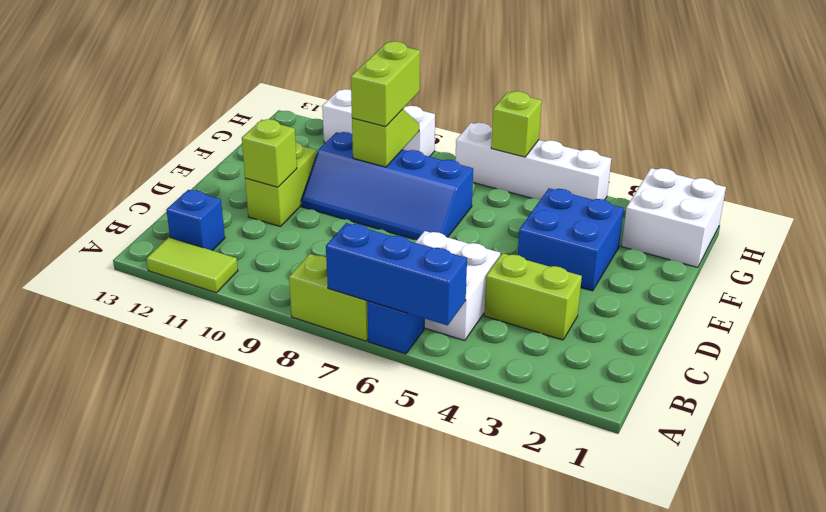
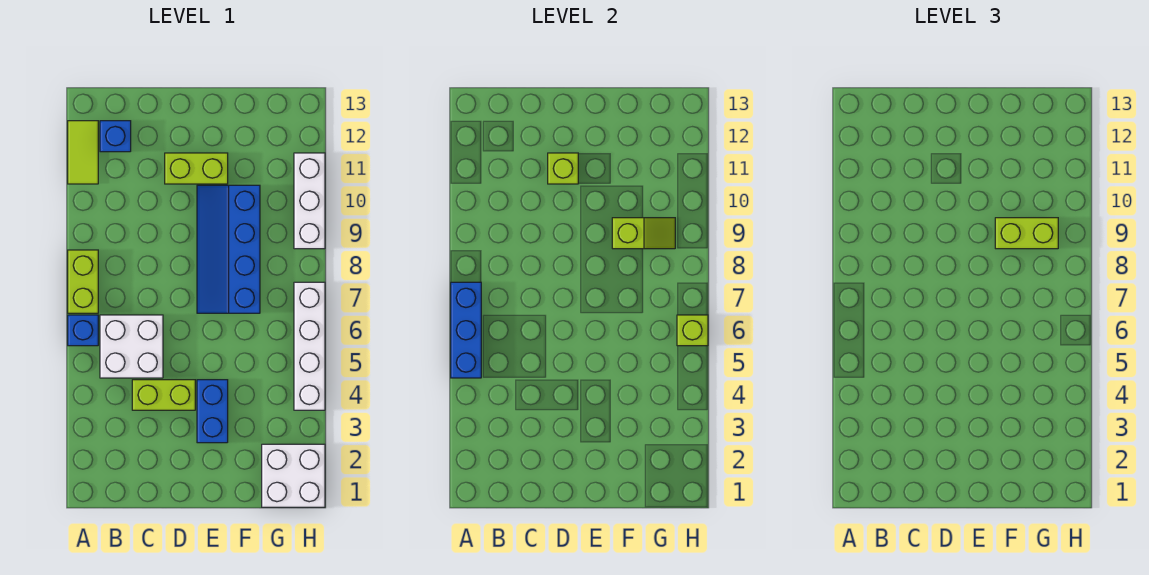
lime 1x2 brick [484,253,582,340] -> lime 1x2 brick turned to [132,380,195,410]
blue 2x2 brick [518,188,624,291] -> blue 1x2 brick [197,380,228,443]

